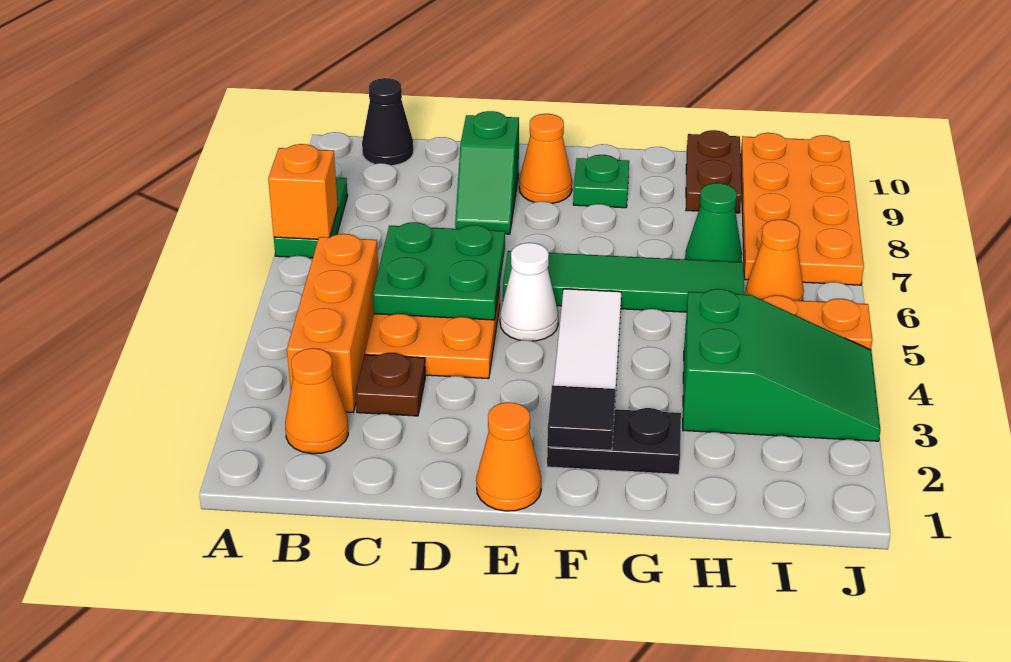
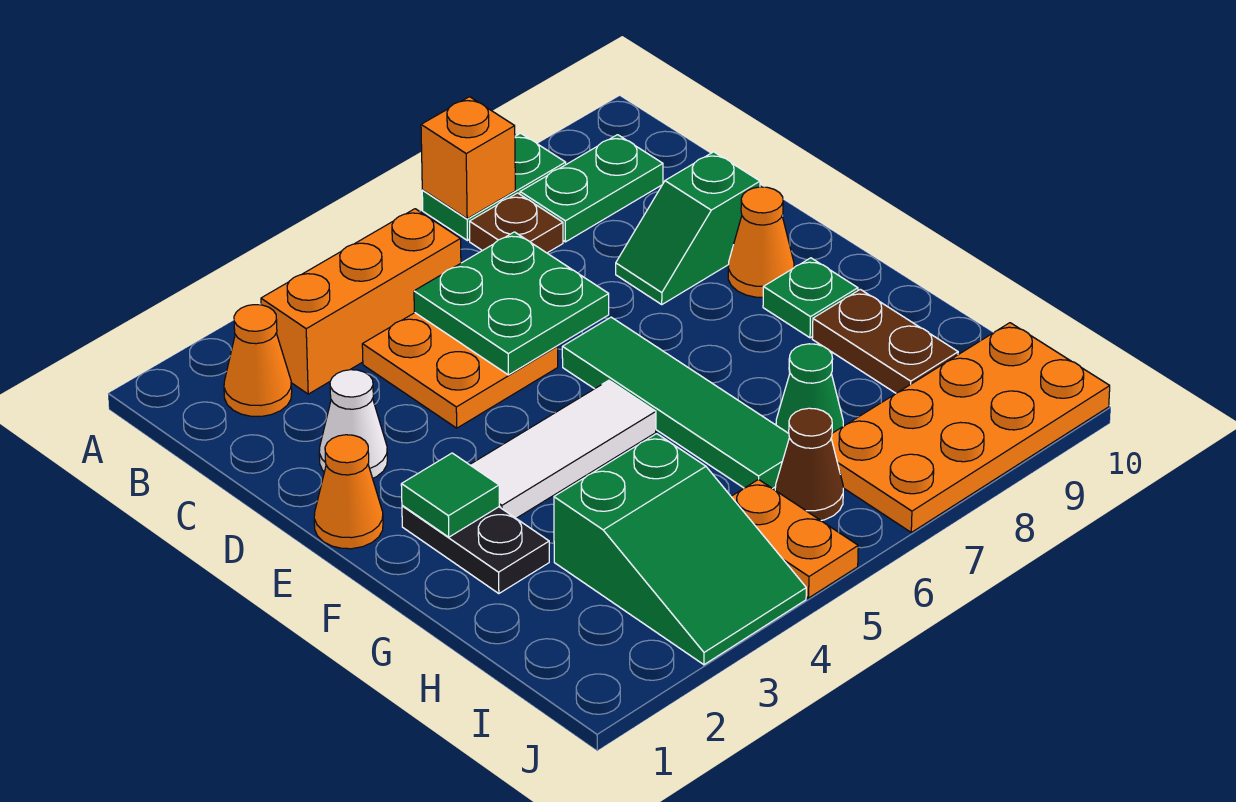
none -> green 1x2 plate [520,135,663,242]
black 1x1 cone [362,78,413,166] -> none
brown 1x1 plate [355,353,425,416] -> brown 1x1 plate moved to [469,193,563,253]
white 1x1 cone [500,243,558,341] -> white 1x1 cone moved to [319,370,387,478]
black 1x1 tile [547,385,615,450] -> green 1x1 tile [401,453,499,537]
brown 1x2 plate [686,130,741,213] -> brown 1x2 plate turned to [812,289,958,393]
orange 1x1 cone [745,220,804,301] -> brown 1x1 cone [775,408,843,520]

